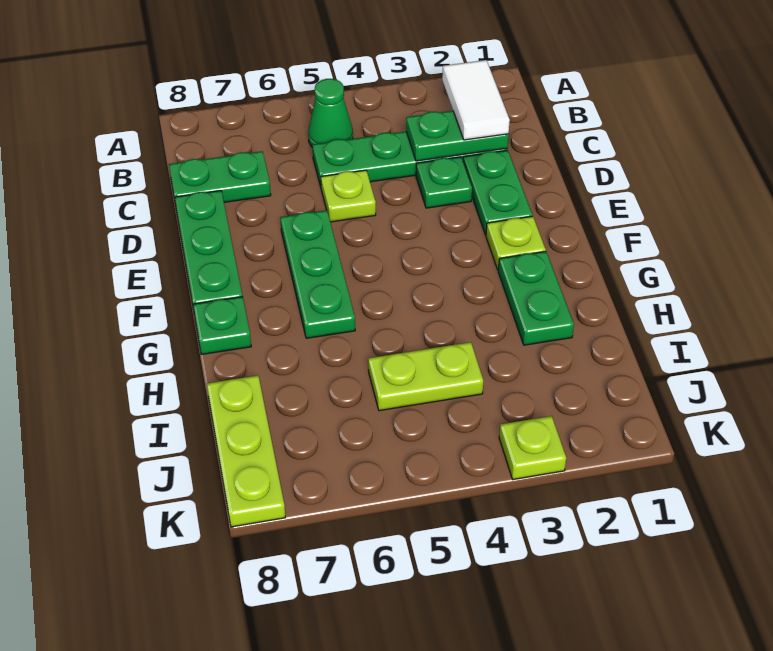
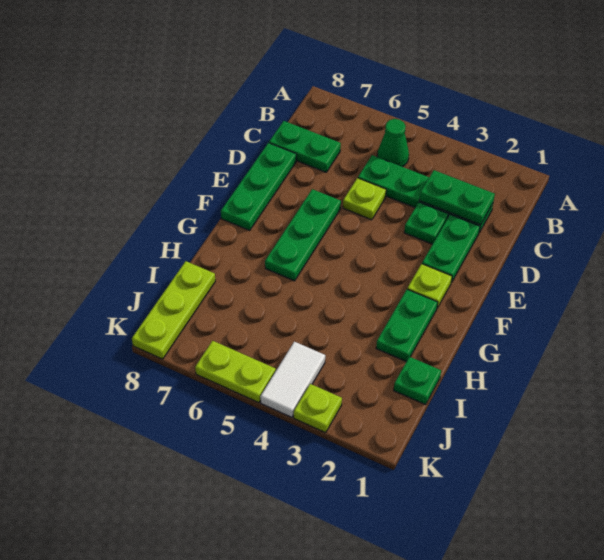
white 1x2 tile [442,60,510,140] -> white 1x2 tile moved to [260,342,325,417]
green 1x1 plate [193,297,251,354] -> green 1x1 plate moved to [394,357,441,405]
lime 1x2 plate [368,342,483,411] -> lime 1x2 plate moved to [195,341,276,403]

